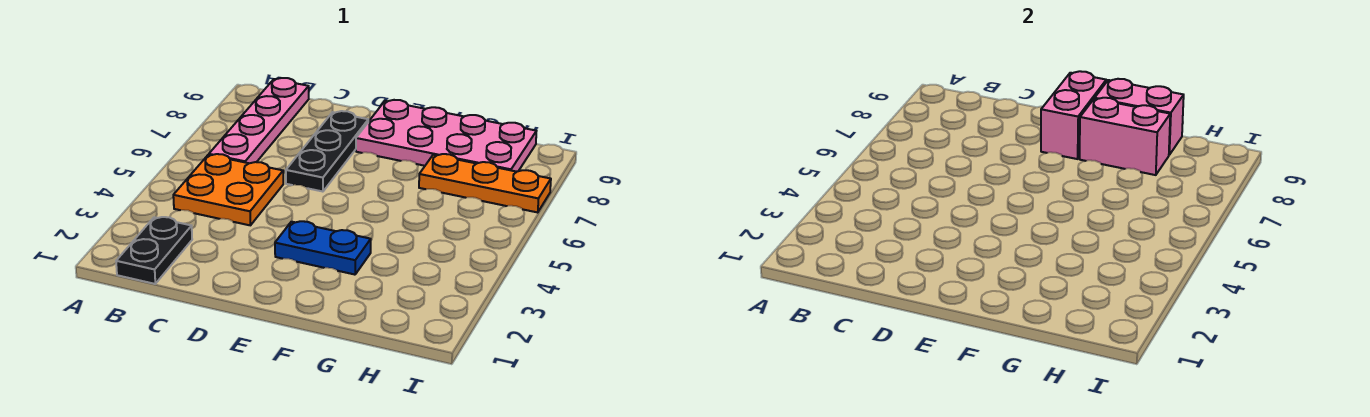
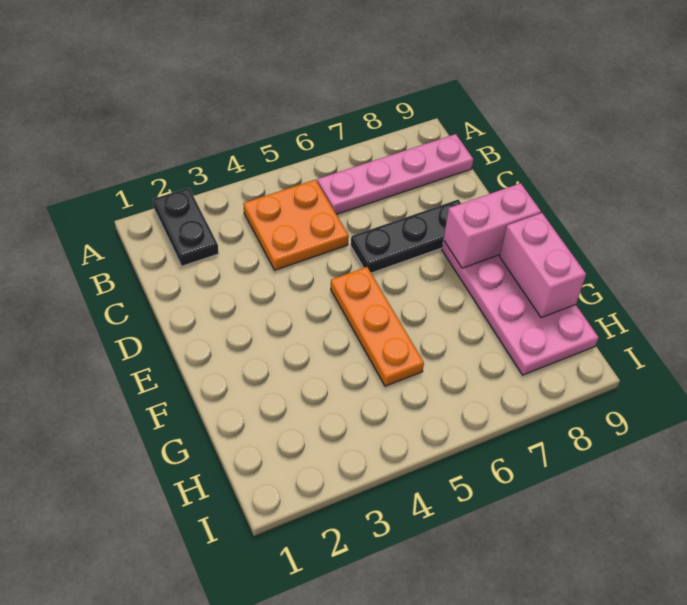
black 1x2 plate [116,217,192,284] -> black 1x2 plate turned to [153,188,219,266]
blue 1x2 plate [275,221,371,275] -> none
pink 1x2 brick [1080,98,1170,175] -> none
orange 1x3 plate [419,154,551,212] -> orange 1x3 plate moved to [331,267,424,386]

